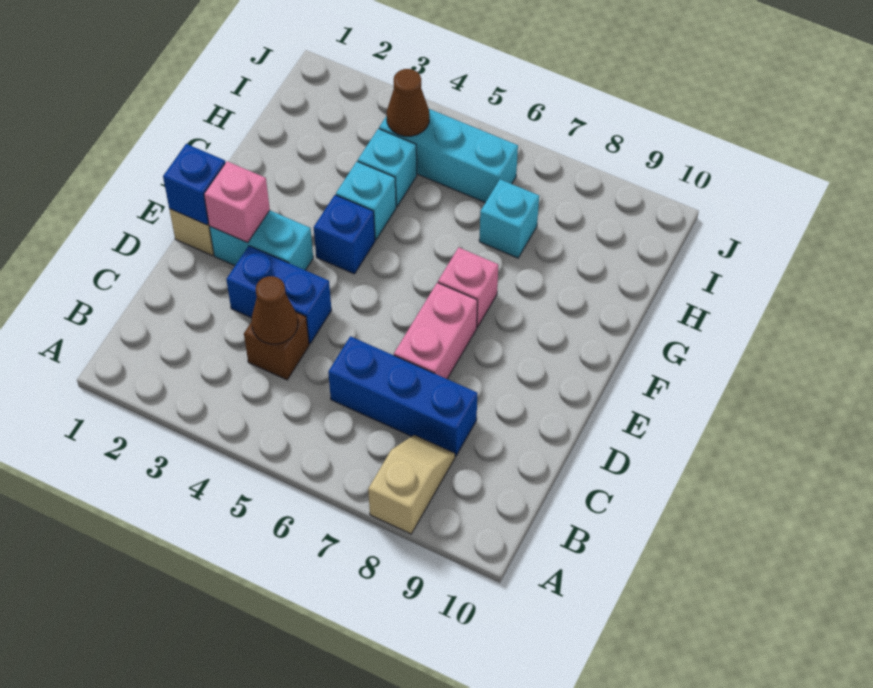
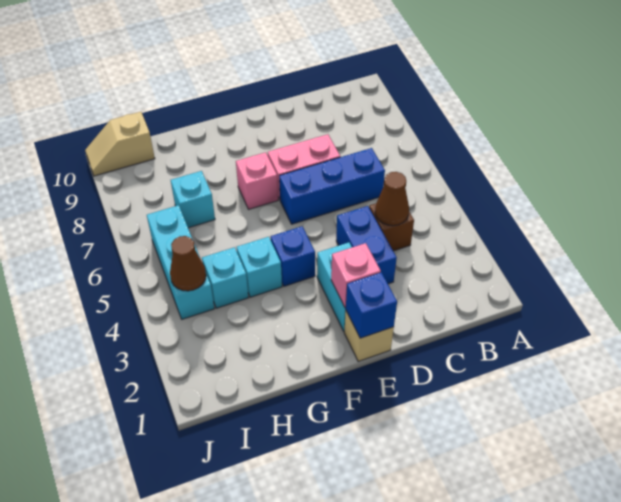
tan 1x2 slope [368,435,455,534] -> tan 1x2 slope moved to [85,112,155,176]
blue 1x3 brick [328,336,477,456] -> blue 1x3 brick turned to [279,148,385,224]

